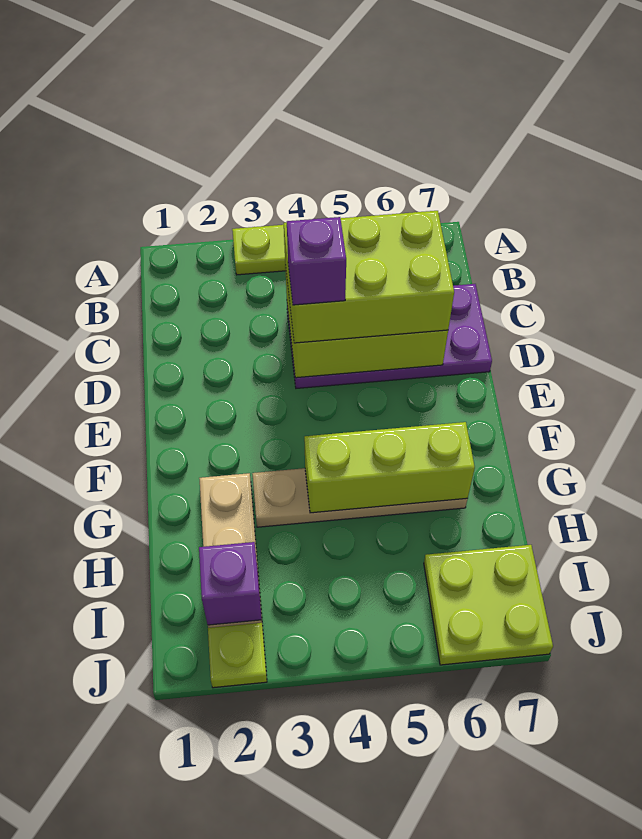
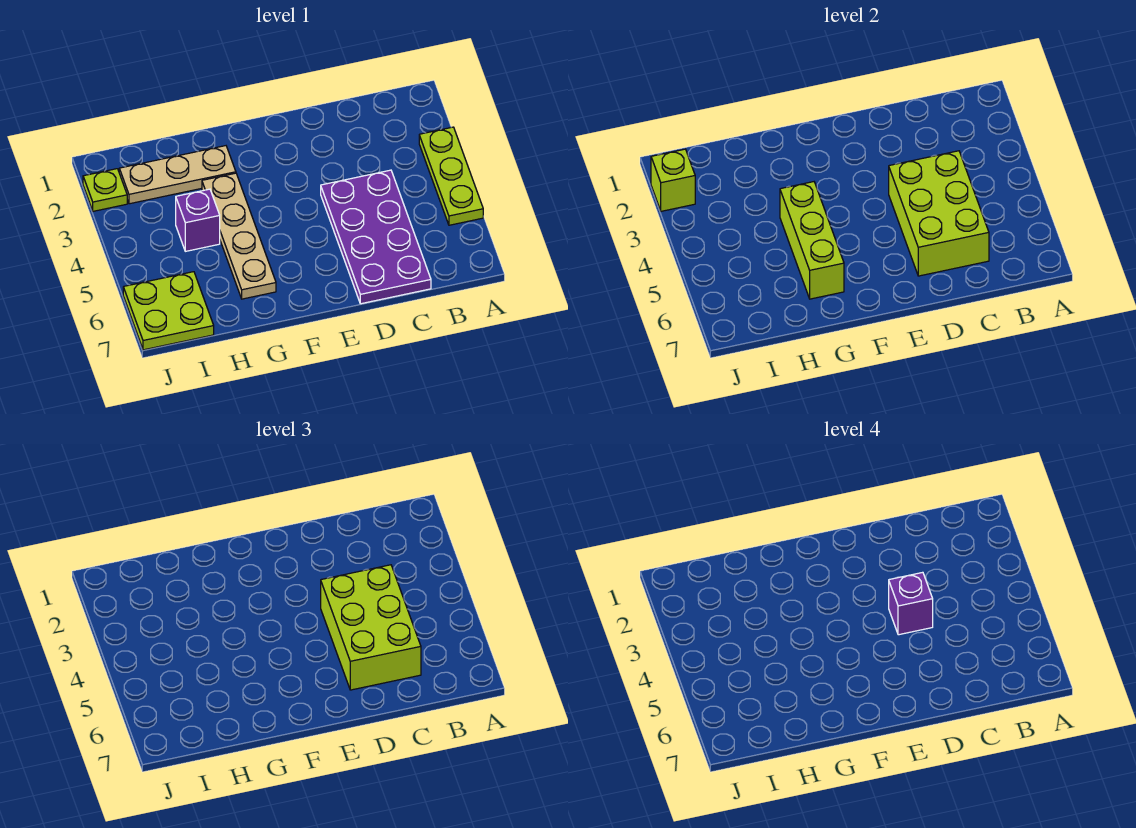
purple 1x1 brick [199,542,262,625] -> purple 1x1 brick moved to [176,189,220,251]
none -> lime 1x1 brick [651,149,695,211]

